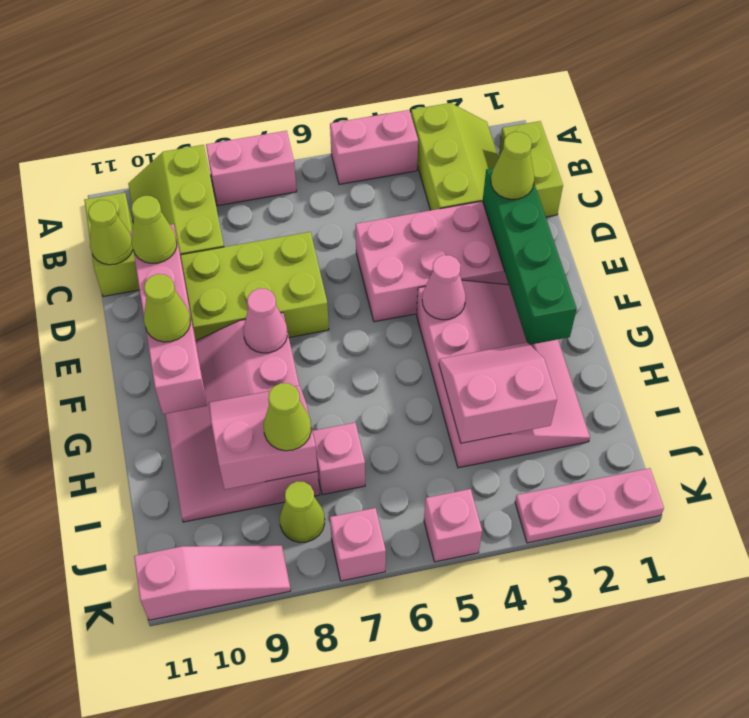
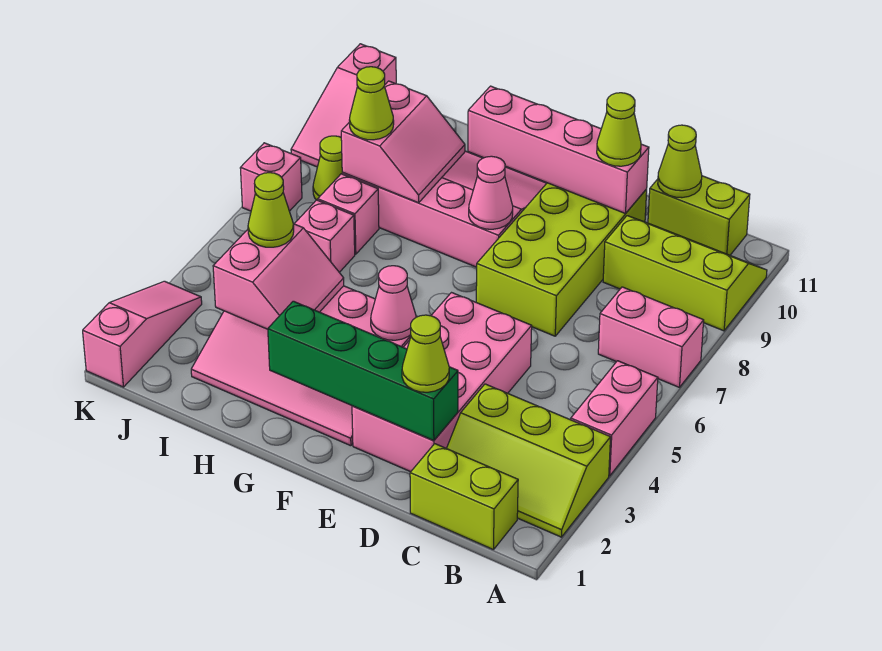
pink 1x2 brick [206,131,297,206] -> pink 1x2 brick turned to [598,287,704,387]
lime 1x1 cone [144,274,190,342] -> lime 1x1 cone moved to [248,173,294,247]
pink 1x3 plate [515,468,664,543] -> pink 1x3 slope [83,281,202,387]
pink 1x1 brick [424,489,482,562] -> pink 1x1 brick moved to [294,200,355,272]

